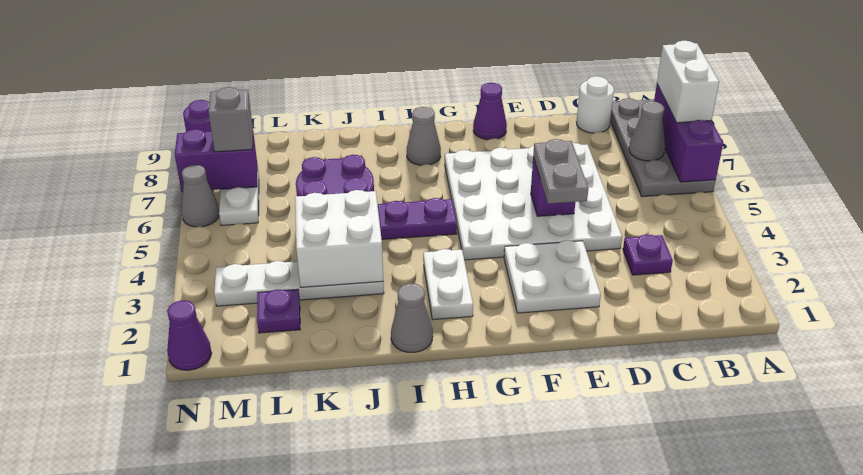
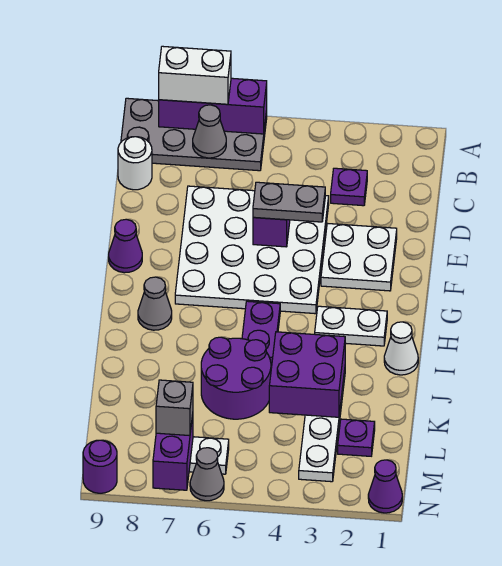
grey 1x1 cone [391,283,433,352] -> white 1x1 cone [384,322,418,375]
white 2x2 brick [295,190,383,287] -> purple 2x2 brick [269,332,345,417]

